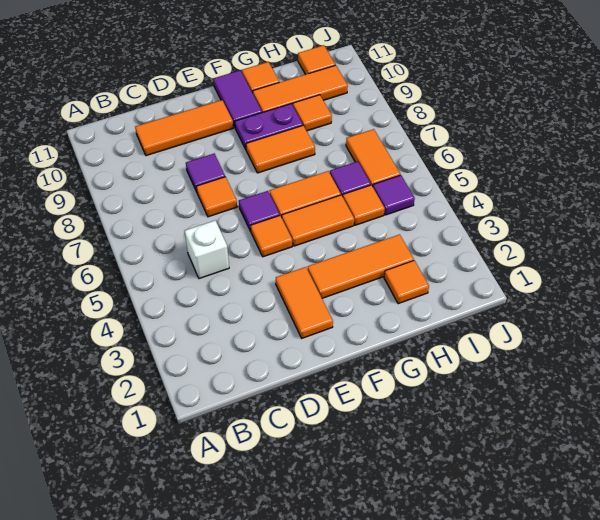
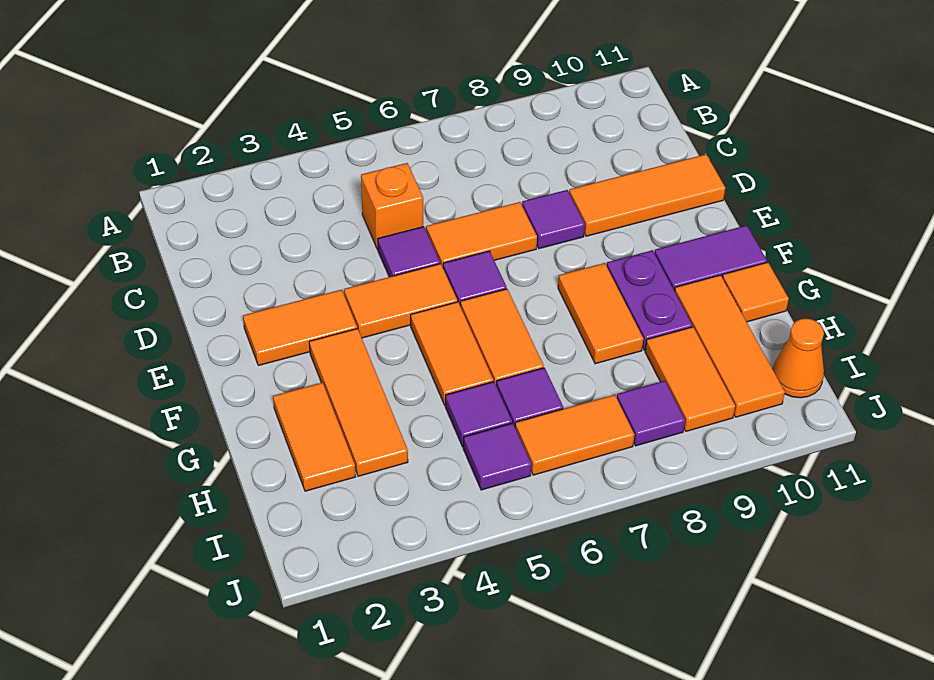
white 1x1 brick [185,220,229,279] -> orange 1x1 brick [361,163,423,249]
orange 1x3 tile [135,100,233,156] -> orange 1x3 tile turned to [569,154,725,236]
none -> purple 1x1 tile [378,227,440,277]
orange 1x1 tile [196,177,237,217] -> orange 1x2 tile [426,202,537,267]
orange 1x1 tile [251,216,292,257] -> orange 1x2 tile [344,264,457,338]
orange 1x1 tile [384,260,429,304] -> orange 1x2 tile [273,383,356,491]
orange 1x1 tile [343,185,385,225] -> purple 1x1 tile [445,382,512,447]
orange 1x1 tile [293,95,332,131] -> orange 1x2 tile [645,327,735,431]
none -> purple 1x1 tile [617,381,685,446]
orange 1x1 tile [298,45,335,74] -> orange 1x1 cone [773,318,824,398]

